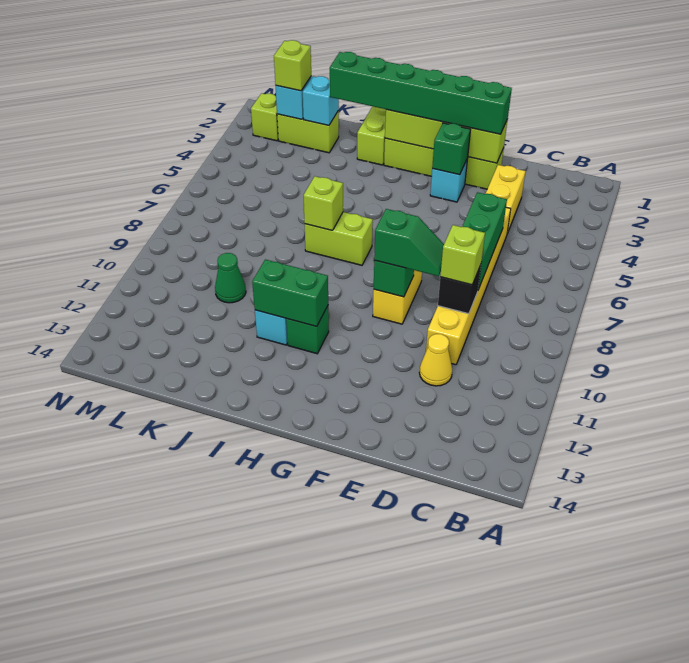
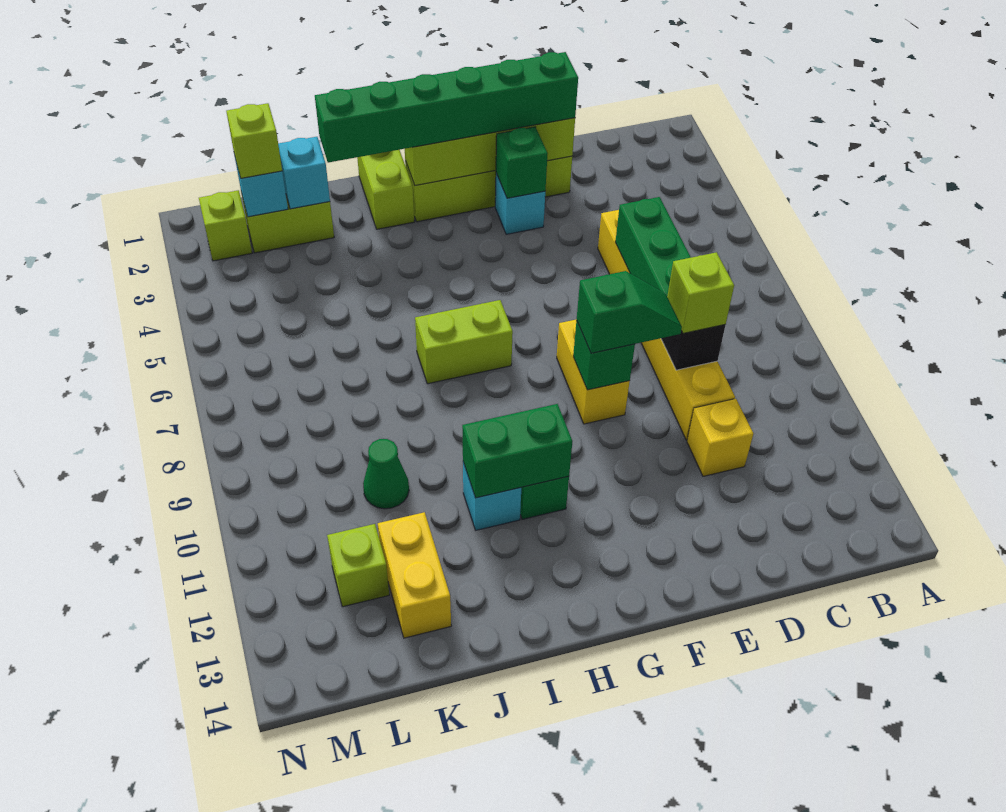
yellow 1x2 brick [486,165,526,234] -> yellow 1x2 brick moved to [378,512,451,638]
yellow 1x1 cone [419,334,452,386] -> yellow 1x1 brick [687,399,753,476]
lime 1x1 brick [304,176,343,230] -> lime 1x1 brick moved to [327,524,389,607]

